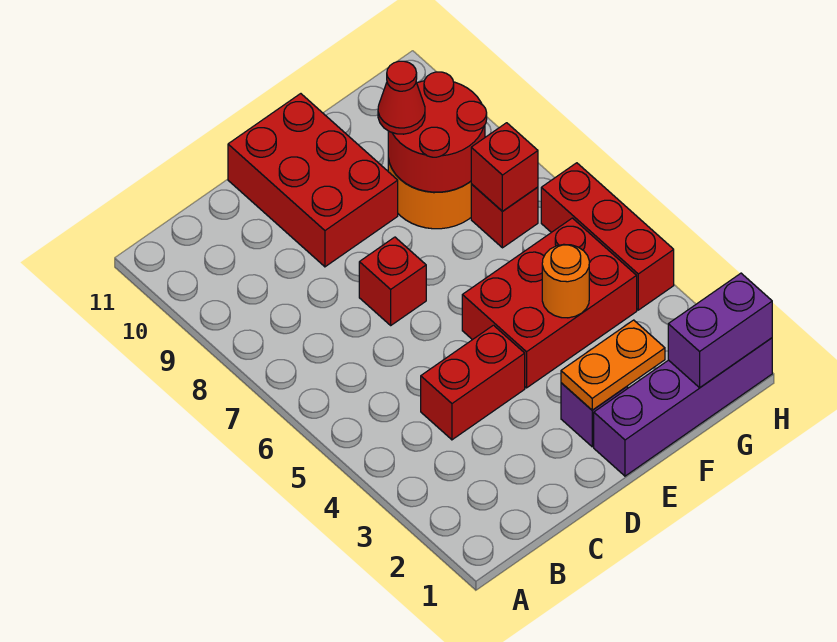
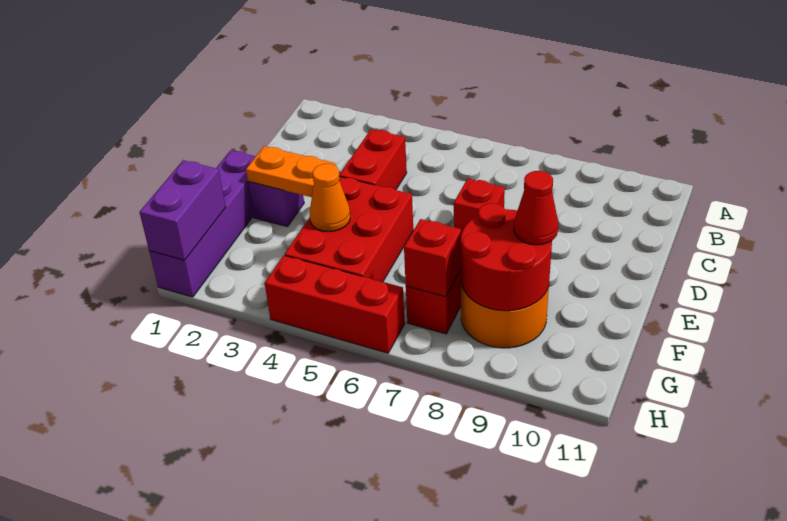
red 2x3 brick [228,94,398,267] -> none
orange 1x2 plate [561,320,665,410] -> orange 1x2 plate turned to [246,146,335,197]
orange 1x1 round brick [542,244,589,318] -> orange 1x1 cone [310,164,350,232]

